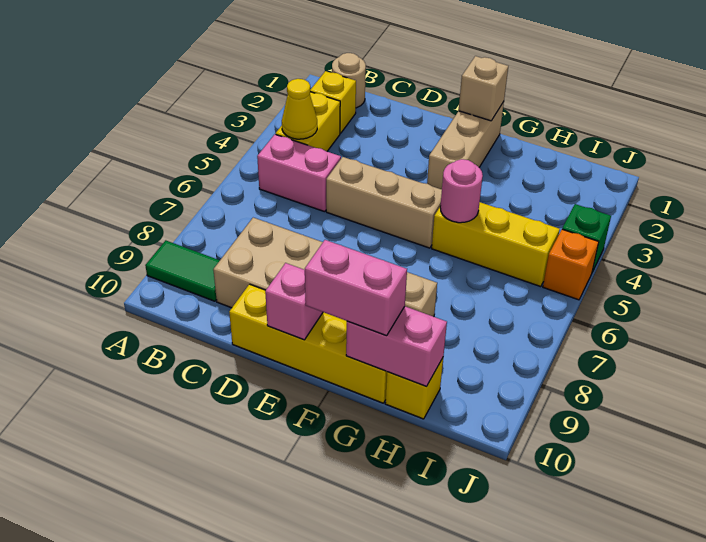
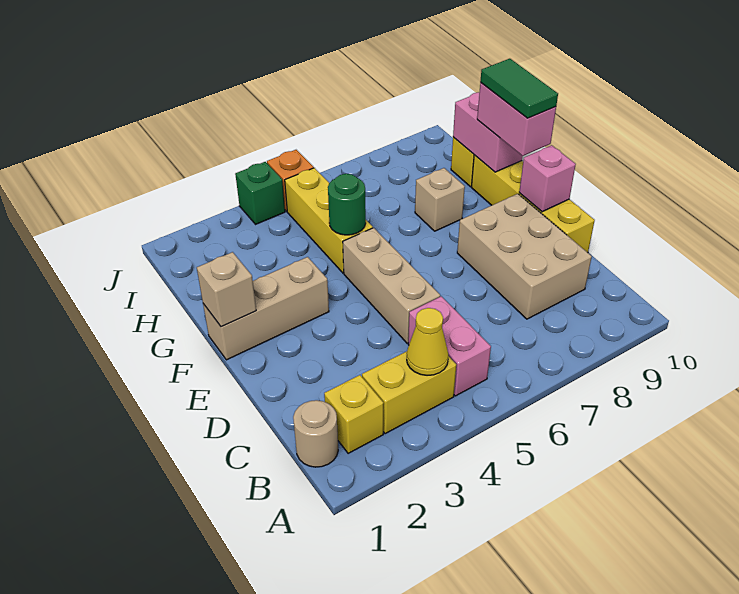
green 1x2 tile [145,240,220,301] -> green 1x2 tile moved to [480,59,558,118]
pink 1x1 round brick [440,159,483,223] -> green 1x1 round brick [328,174,366,235]

